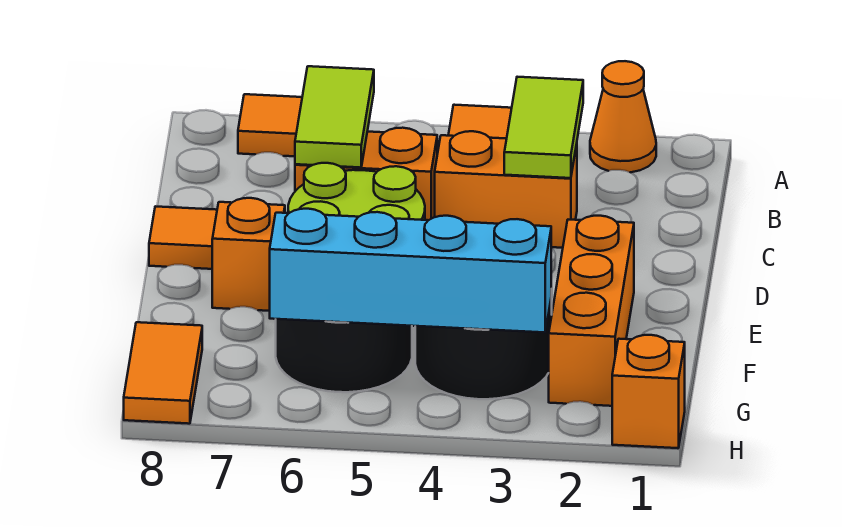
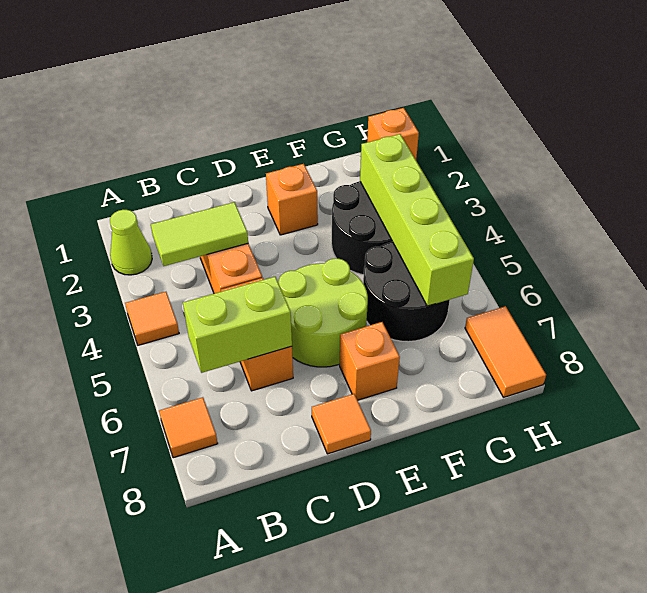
orange 1x1 cone [590,61,656,172] -> lime 1x1 cone [110,210,152,275]
lime 1x2 tile [295,66,374,168] -> lime 1x2 brick [183,277,292,373]
orange 1x3 brick [549,216,634,406] -> orange 1x1 brick [266,164,318,235]
cyan 1x4 brick [270,209,551,332] -> lime 1x4 brick [360,134,474,306]
orange 1x2 tile [124,322,202,424] -> orange 1x2 tile turned to [465,306,546,397]

